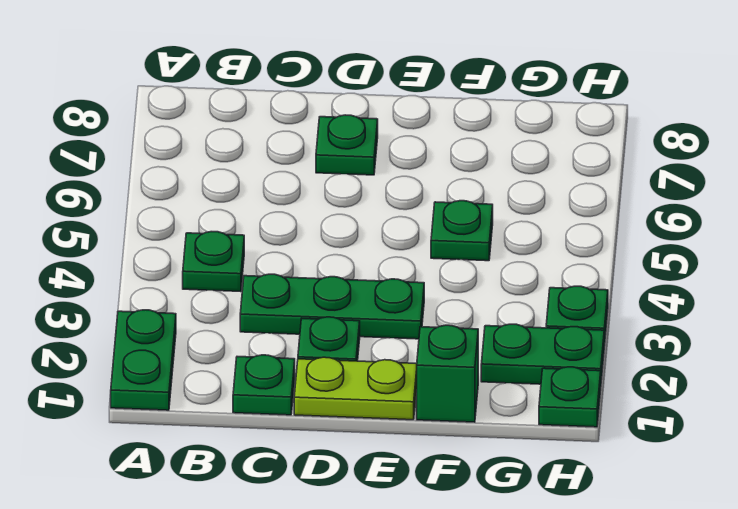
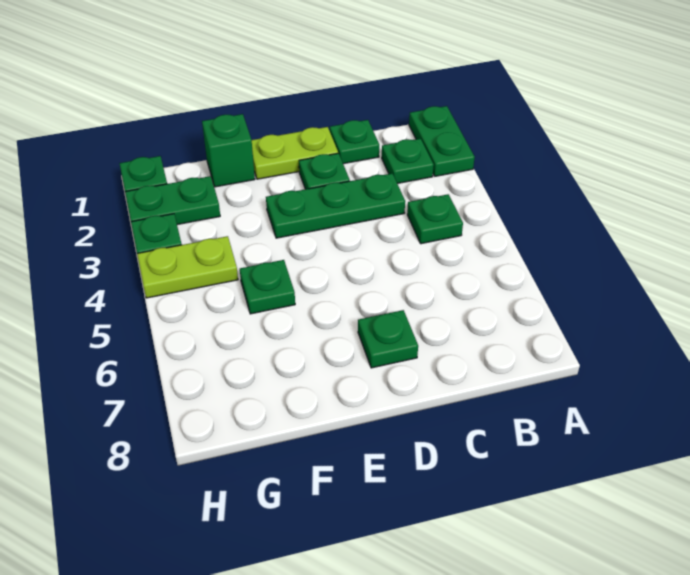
none -> green 1x1 plate [382,139,434,184]
none -> lime 1x2 plate [137,236,238,298]

